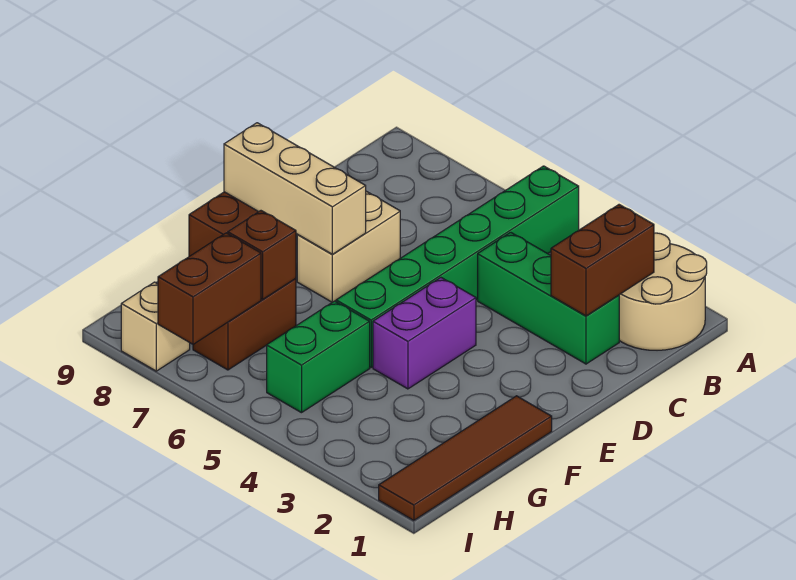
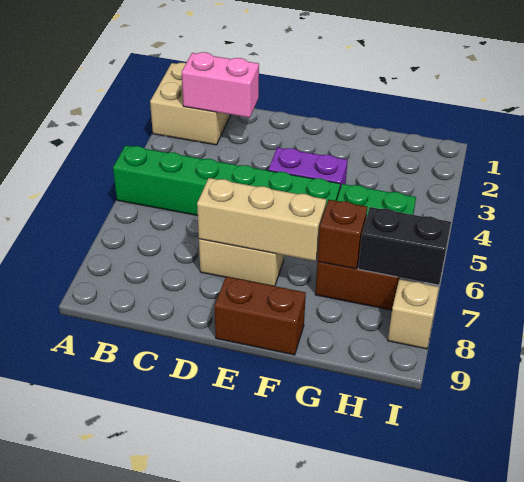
tan 2x2 round brick [619,233,707,350] -> tan 2x2 brick [150,63,231,145]
brown 1x2 brick [551,205,654,316] -> pink 1x2 brick [182,52,259,118]
green 1x3 brick [478,232,619,364] -> none
tan 1x3 brick [224,123,366,254] -> tan 1x3 brick turned to [197,178,326,261]
brown 1x4 tile [379,396,552,520] -> none
brown 1x2 brick [158,233,261,344] -> black 1x2 brick [358,207,451,285]

